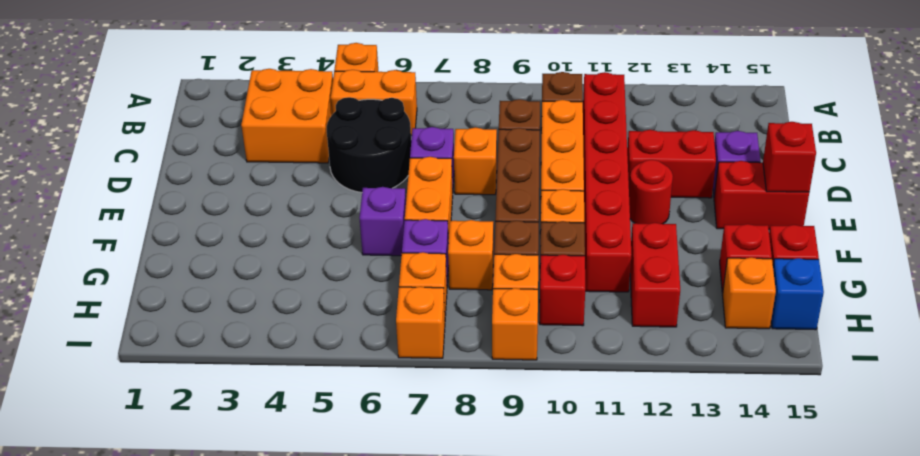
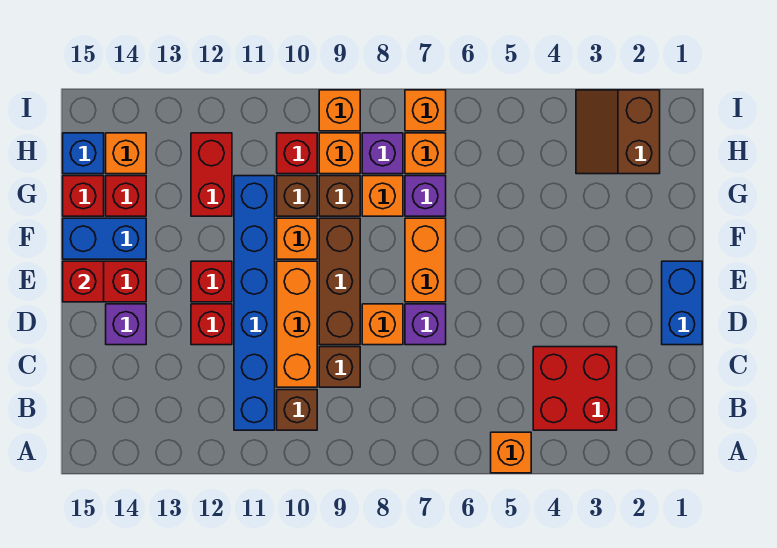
orange 2x2 brick [241,69,333,163] -> red 2x2 brick [533,347,617,430]
orange 1x2 brick [331,70,417,136] -> none
red 1x6 brick [583,72,631,292] -> blue 1x6 brick [234,176,275,430]
black 2x2 round brick [327,97,411,193] -> none
none -> blue 1x2 brick [662,261,702,345]
red 1x2 brick [627,130,716,198] -> red 1x1 brick [191,304,232,345]
red 1x1 round brick [629,160,673,224] -> red 1x1 brick [191,261,232,302]
purple 1x1 brick [359,187,406,256] -> purple 1x1 brick moved to [362,133,403,174]
none -> blue 1x2 brick [63,218,146,259]
none -> brown 2x2 slope [576,90,660,174]

